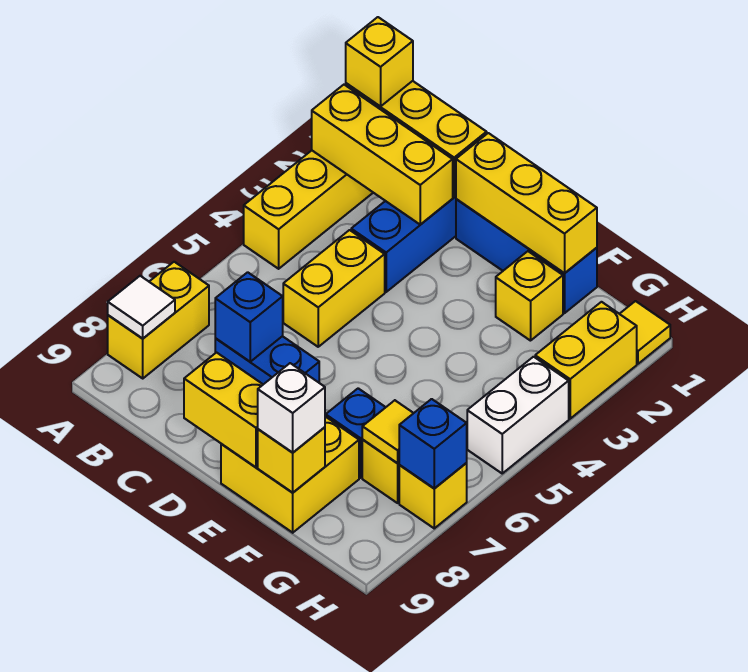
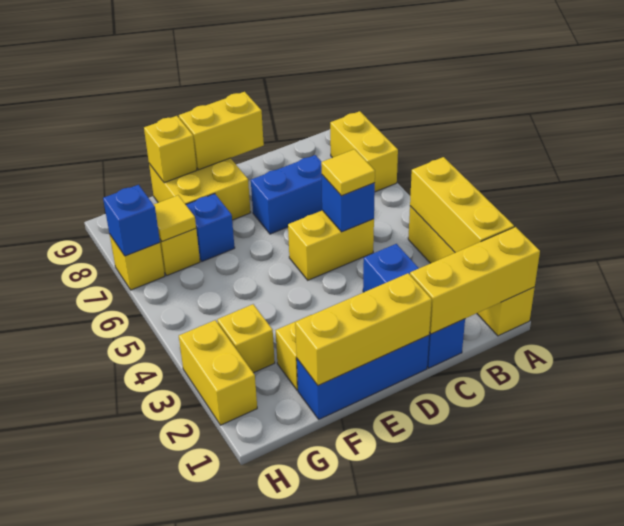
yellow 1x1 brick [346,17,413,106] -> yellow 1x1 brick moved to [217,304,275,373]
yellow 1x3 brick [312,85,453,225] -> yellow 1x3 brick turned to [410,157,514,253]
white 1x1 tile [108,276,175,339] -> none
yellow 1x2 brick [283,230,385,347] -> yellow 1x2 brick turned to [288,210,374,280]
blue 1x1 brick [215,272,283,362] -> blue 1x1 brick moved to [322,175,375,232]
white 1x1 brick [258,363,325,453] -> none
yellow 1x1 tile [620,301,670,364] -> yellow 1x1 tile moved to [321,149,375,196]
white 1x2 brick [467,357,569,473] -> none

